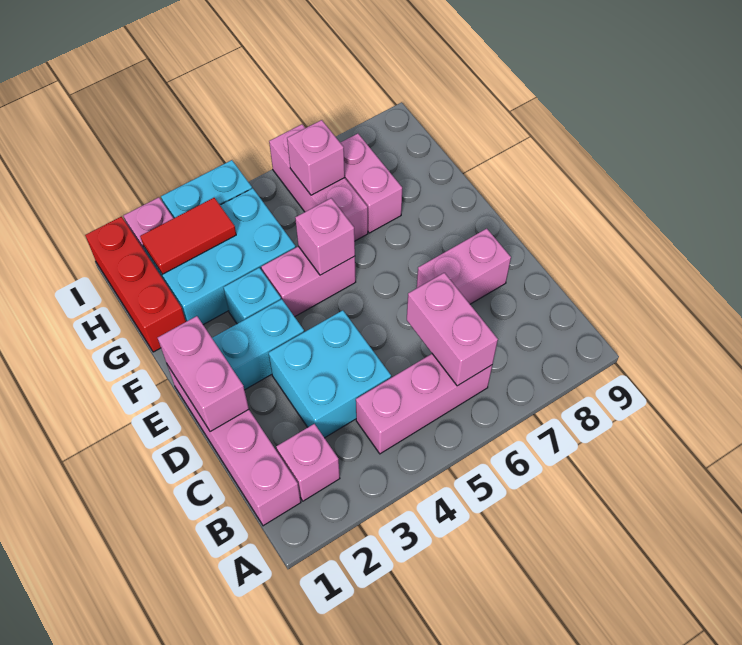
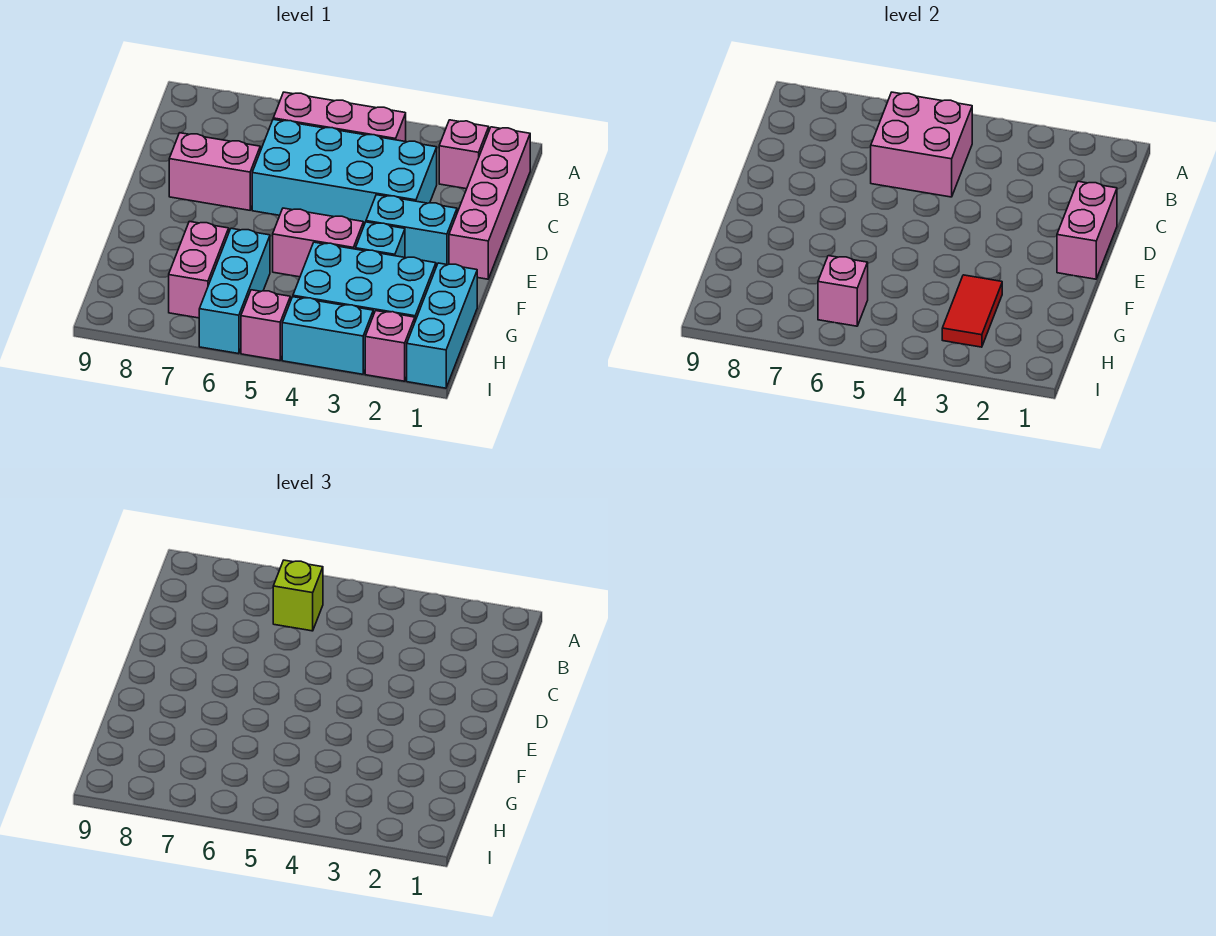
pink 1x2 brick [407,273,498,386] -> pink 2x2 brick [871,92,972,197]
none -> lime 1x1 brick [273,560,323,631]
cyan 2x2 brick [269,310,391,438] -> cyan 2x4 brick [252,119,437,225]
pink 1x1 brick [295,198,355,275] -> pink 1x1 brick moved to [241,290,290,360]
red 1x3 brick [85,217,186,352] -> cyan 1x3 brick [407,263,477,388]
pink 1x3 brick [269,124,368,241] -> cyan 1x3 brick [199,228,270,354]
red 1x2 tile [140,198,236,274] -> red 1x2 tile turned to [942,275,1002,347]

